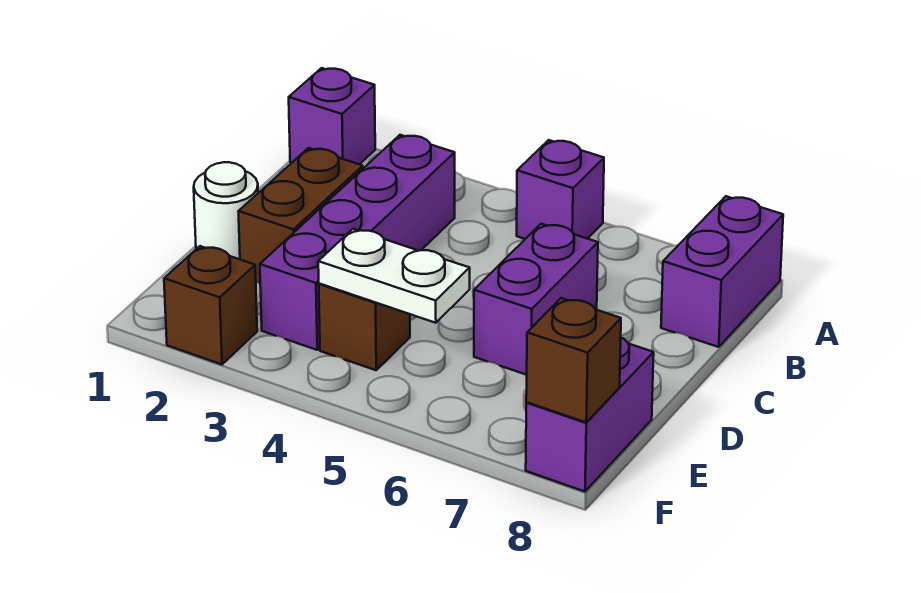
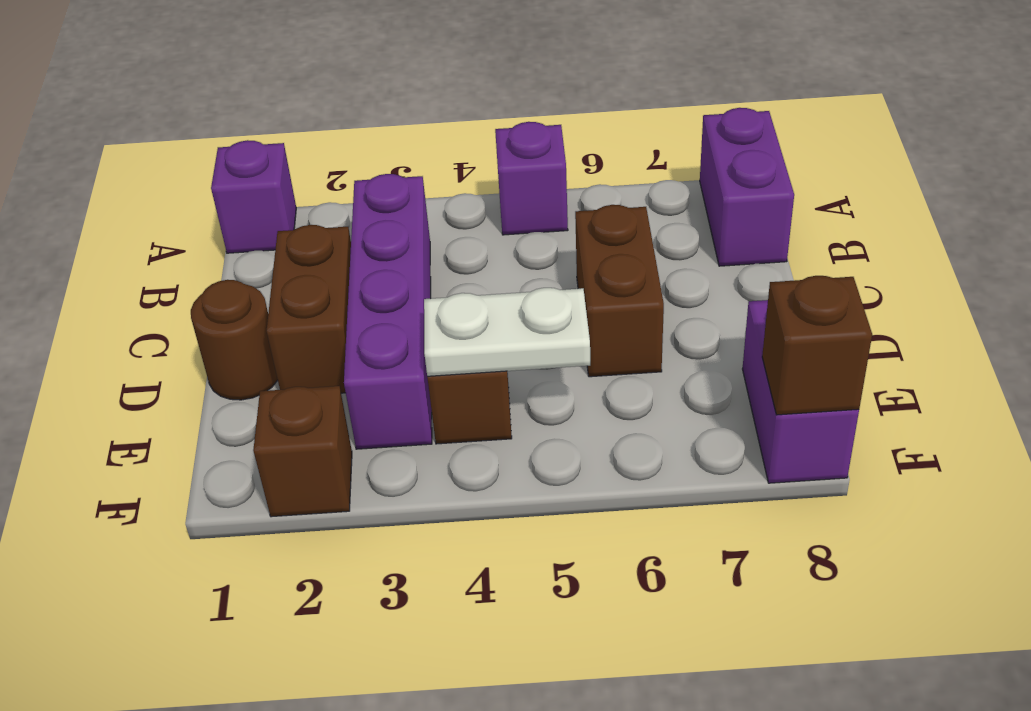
purple 1x2 brick [474,224,598,375] -> brown 1x2 brick [575,205,664,377]
white 1x1 round brick [194,162,258,259] -> brown 1x1 round brick [191,280,278,400]

